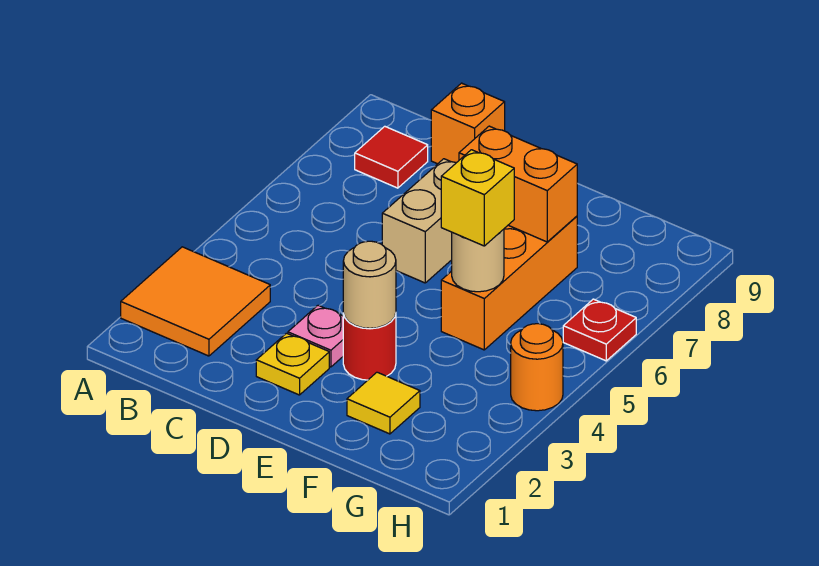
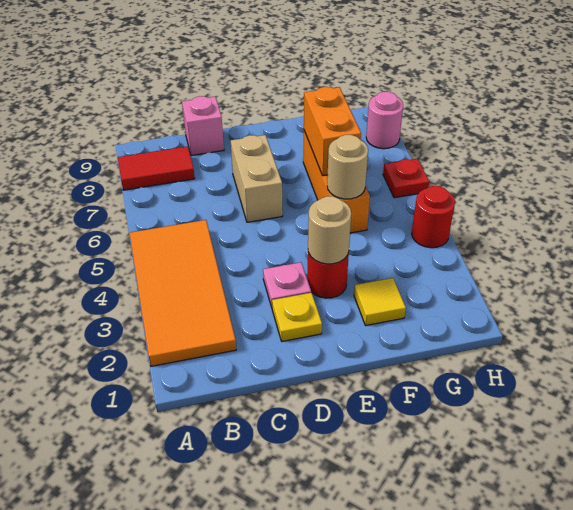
orange 2x2 tile [121,247,270,356] -> orange 2x4 tile [129,220,236,366]
red 1x1 tile [355,126,428,188] -> red 1x2 tile [118,146,195,190]
orange 1x1 brick [431,83,505,164] -> pink 1x1 brick [182,96,224,156]
orange 1x2 brick [459,126,577,242] -> orange 1x2 brick turned to [304,87,361,176]
yellow 1x1 brick [441,150,514,246] -> none
orange 1x1 round brick [511,324,563,411] -> red 1x1 round brick [412,186,455,248]
none -> pink 1x1 round brick [366,92,403,149]

